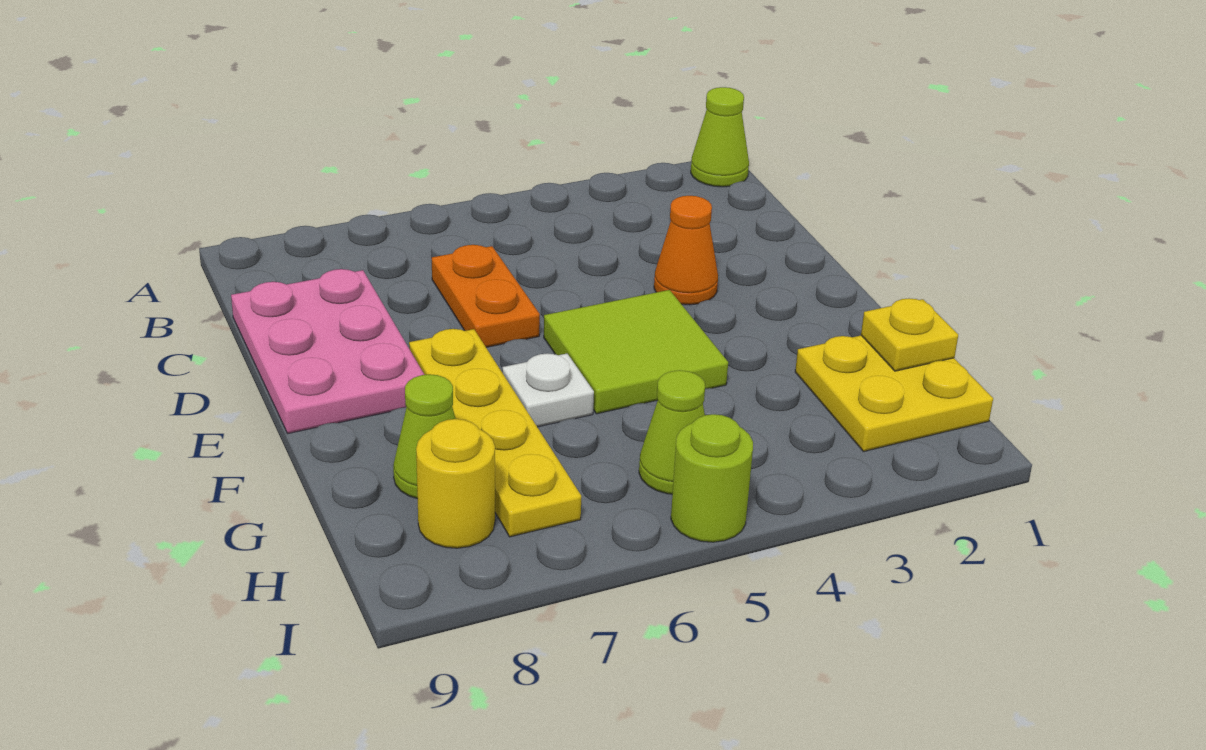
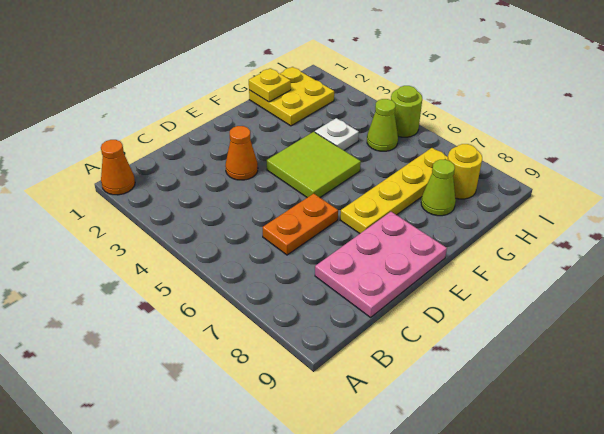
lime 1x1 cone [691,87,749,187] -> orange 1x1 cone [101,140,135,195]
white 1x1 plate [502,353,594,427] -> white 1x1 plate moved to [315,118,359,150]

